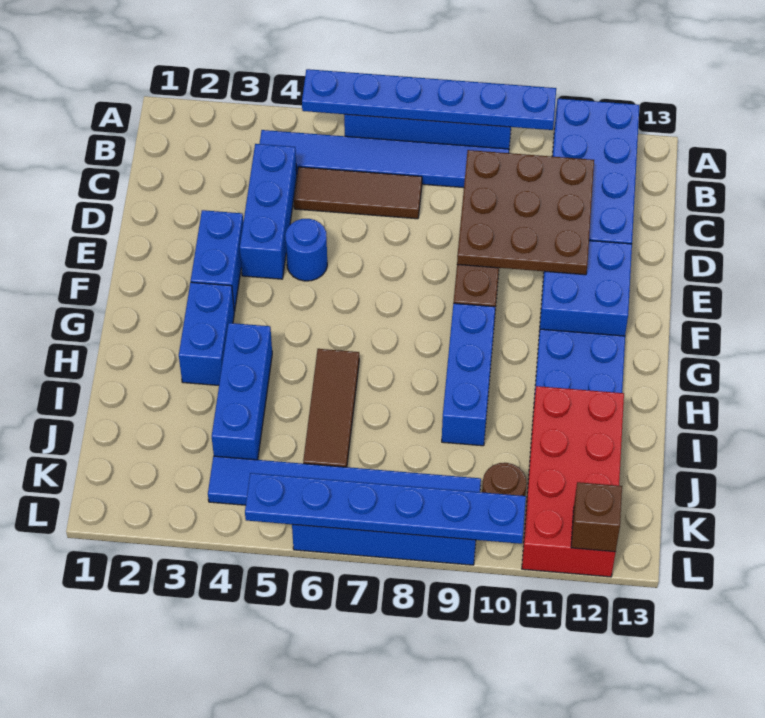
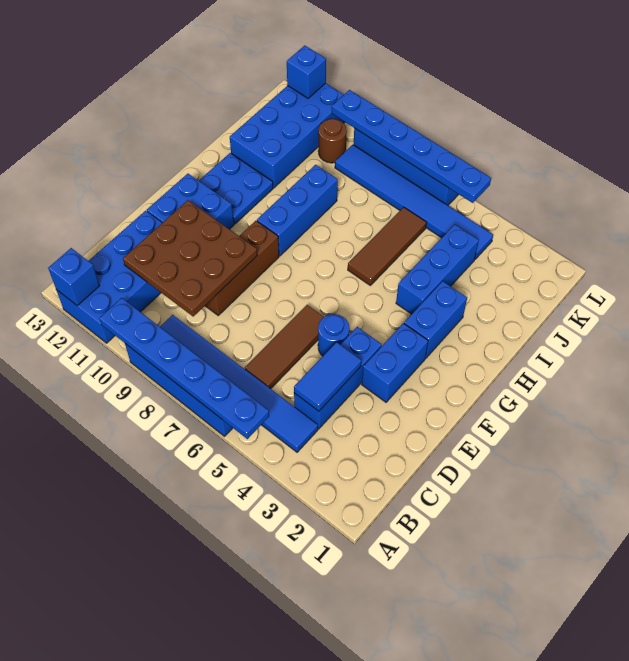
none -> blue 1x1 brick [48,248,100,306]
none -> blue 1x2 tile [294,342,361,411]
brown 1x3 tile [294,167,422,219] -> brown 1x3 tile turned to [245,305,324,389]
red 2x4 brick [522,386,624,577] -> blue 2x4 brick [230,83,345,188]
brown 1x1 brick [571,482,622,552] -> blue 1x1 brick [287,46,326,98]

